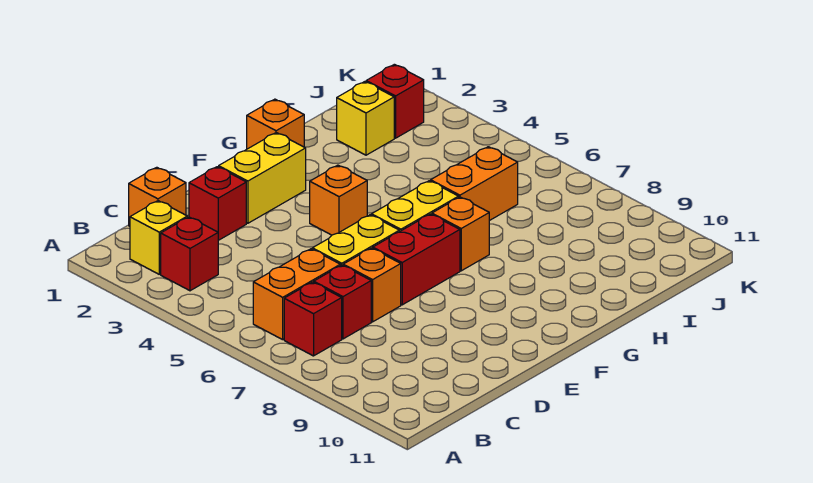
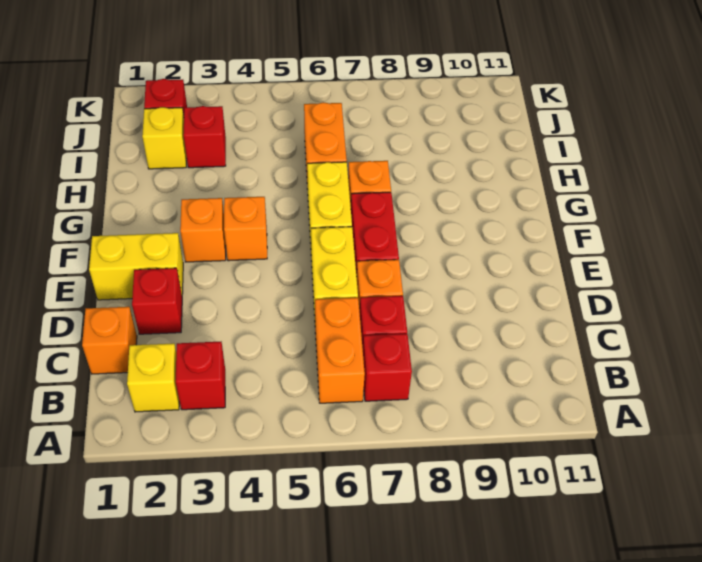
yellow 1x2 brick [219,133,306,223] -> yellow 1x2 brick turned to [89,233,183,300]
orange 1x1 brick [247,99,304,149] -> orange 1x1 brick moved to [180,198,226,262]
none -> red 1x1 brick [183,106,226,168]

